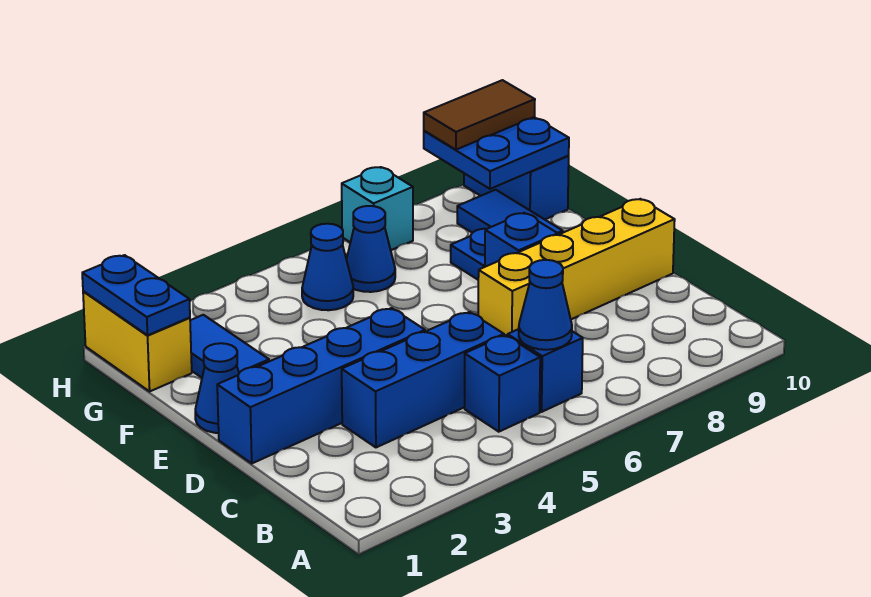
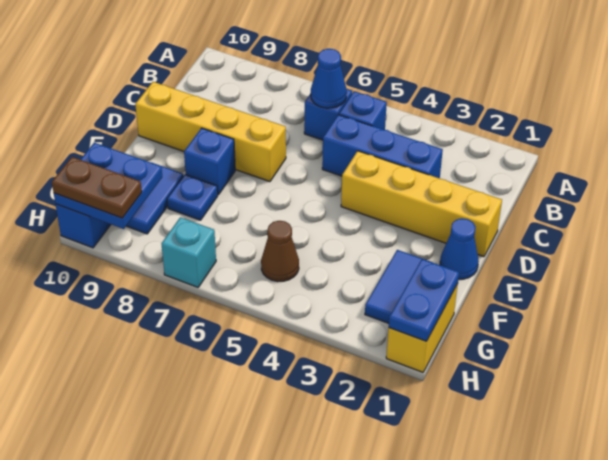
blue 1x4 brick [217,308,425,463] -> yellow 1x4 brick [341,151,502,257]
blue 1x1 cone [302,224,353,310] -> brown 1x1 cone [261,221,299,282]
blue 1x1 cone [346,206,395,292] -> none
brown 1x2 tile [424,80,535,150] -> brown 1x2 plate [52,157,142,218]

